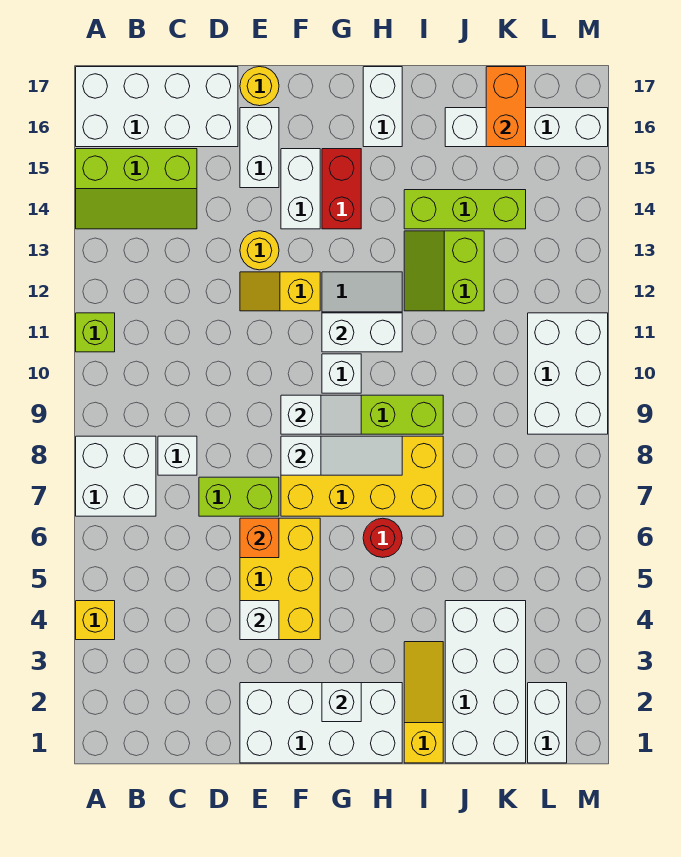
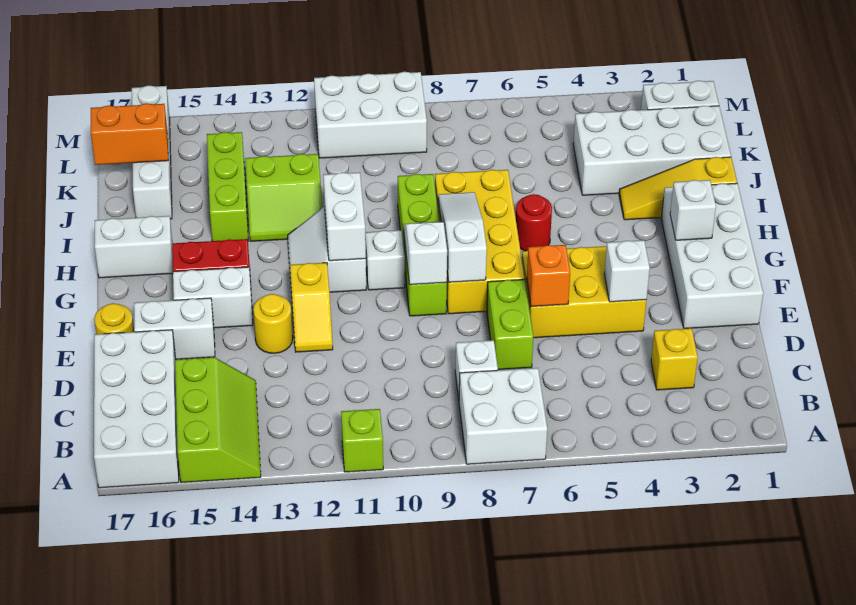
yellow 1x1 brick [76,601,115,640] -> yellow 1x1 brick moved to [651,328,698,390]

